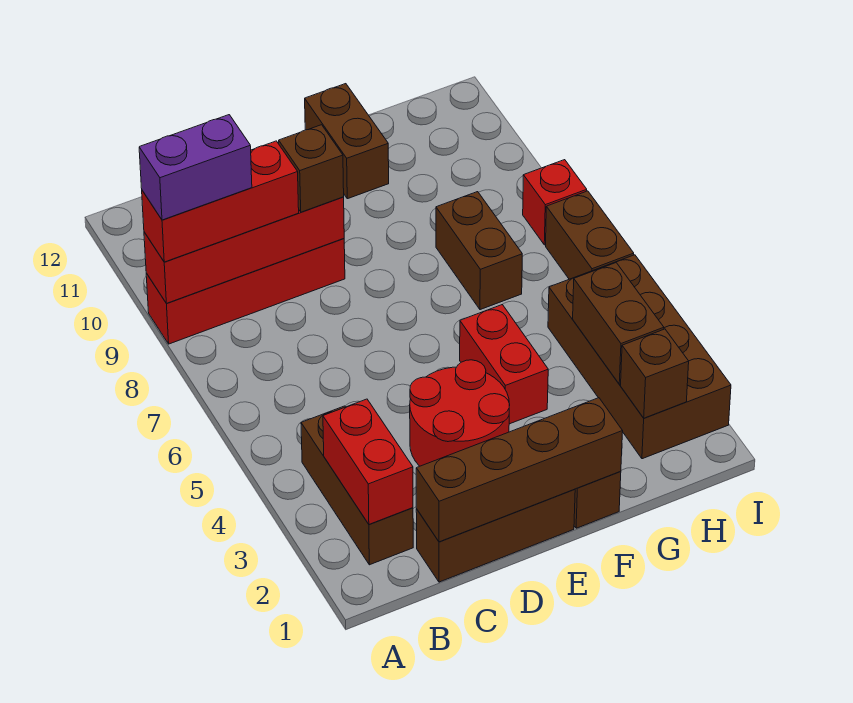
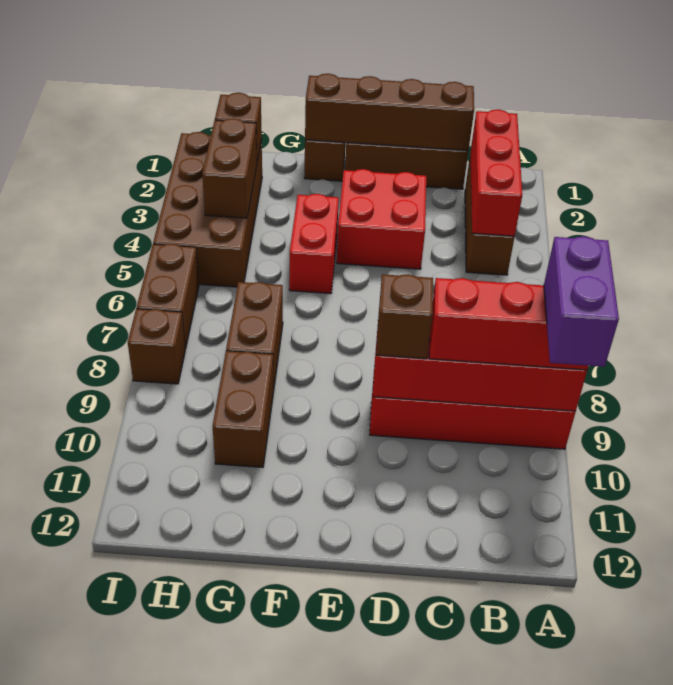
purple 1x2 brick [139,115,252,220] -> purple 1x2 brick turned to [544,236,619,367]
red 1x2 brick [323,399,413,525] -> red 1x3 brick [471,109,522,236]
red 2x2 round brick [410,360,510,466] -> red 2x2 brick [337,169,426,269]
brown 1x2 brick [305,84,389,199] -> brown 1x2 brick moved to [213,351,274,468]
red 1x1 brick [523,160,587,245] -> brown 1x1 brick [128,309,185,384]

